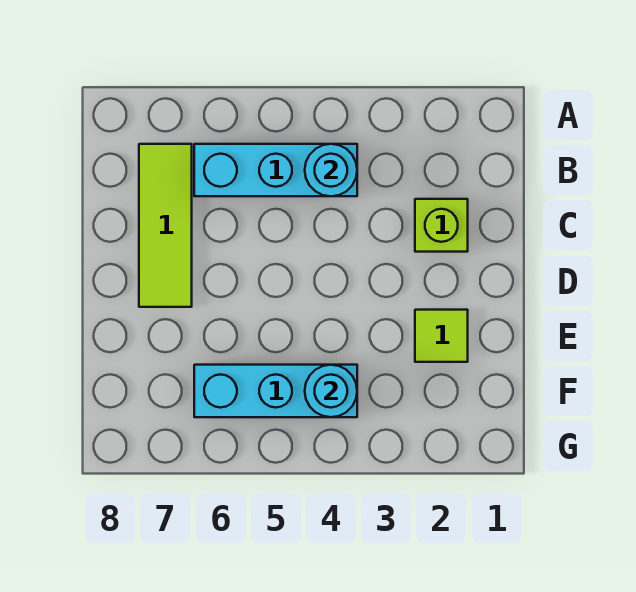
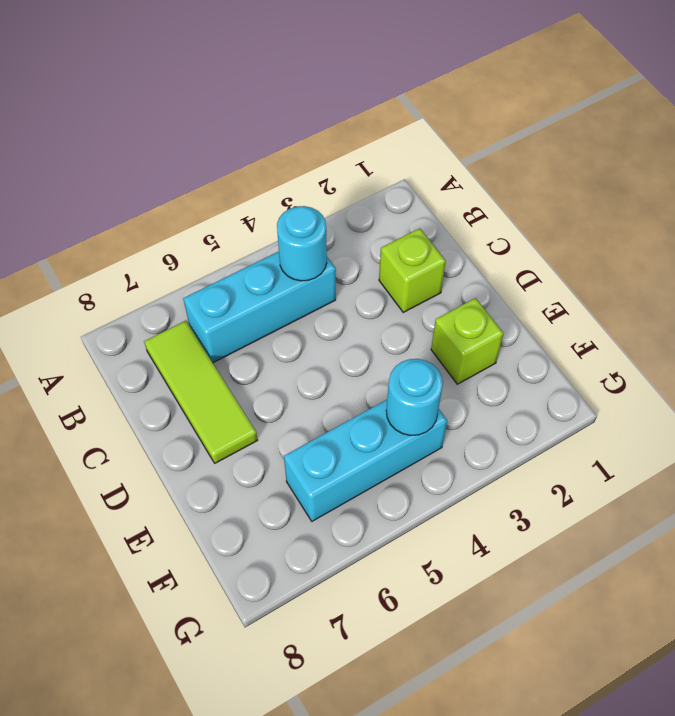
lime 1x1 tile [415,310,468,362] -> lime 1x1 brick [431,298,504,384]

